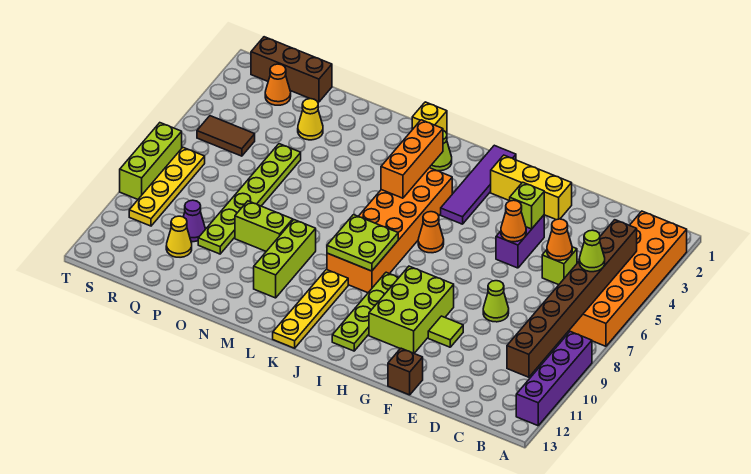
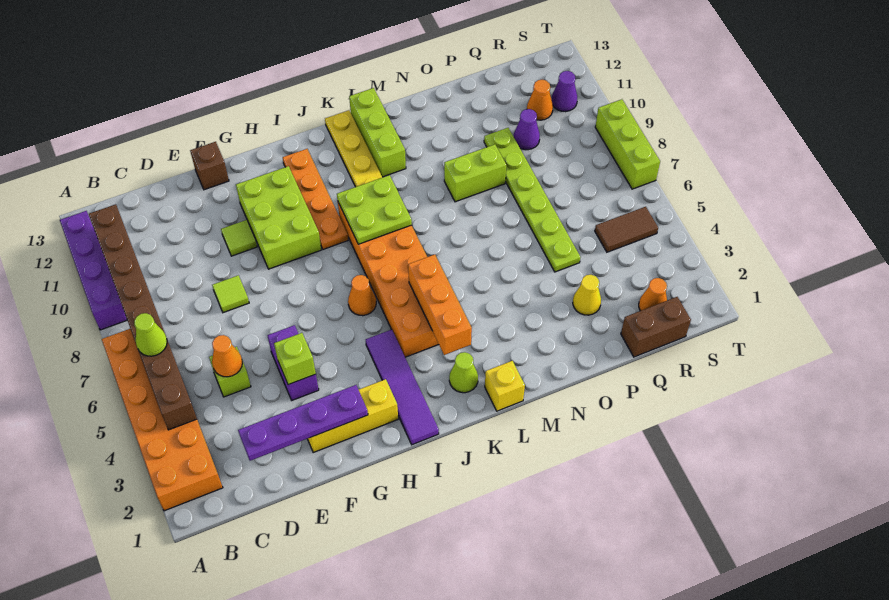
none -> purple 1x4 plate [238,385,368,461]
lime 1x1 cone [483,281,509,322] -> lime 1x1 tile [212,275,249,313]
orange 1x1 cone [501,200,526,242] -> orange 1x1 cone moved to [527,80,553,120]
lime 1x4 plate [332,272,399,351] -> orange 1x4 plate [283,149,348,249]
lime 1x3 brick [254,220,316,298] -> lime 1x3 brick moved to [349,88,406,177]
brown 1x3 brick [251,37,332,102] -> brown 1x2 brick [621,297,691,357]
yellow 1x1 cone [166,216,192,257] -> none
yellow 1x4 plate [129,148,205,226] -> none
none -> purple 1x1 cone [552,71,577,112]

